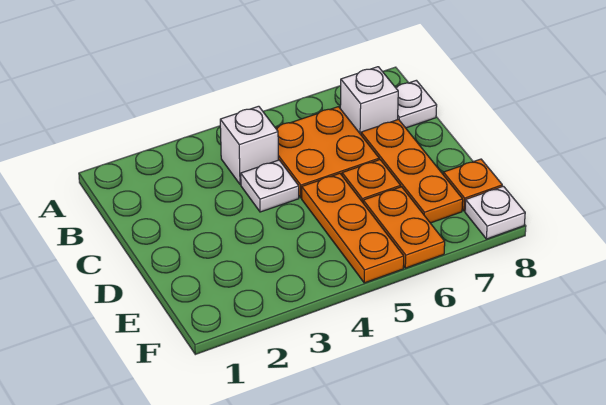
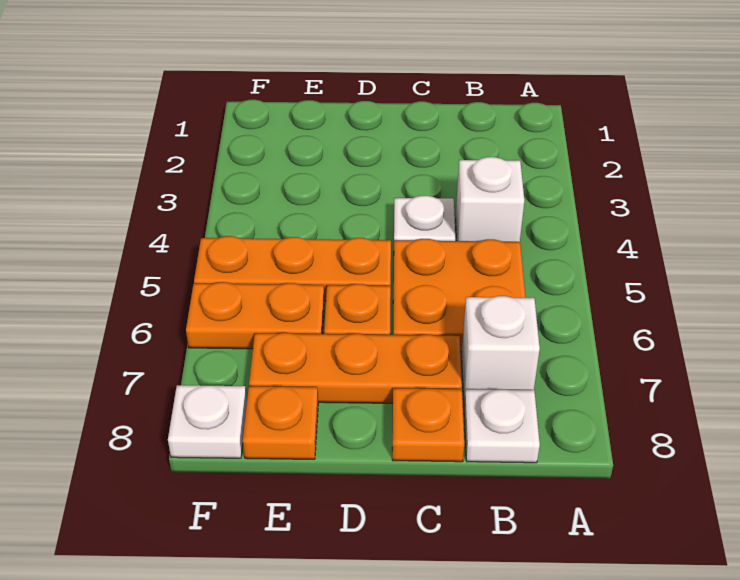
none -> orange 1x1 plate [392,388,464,462]

